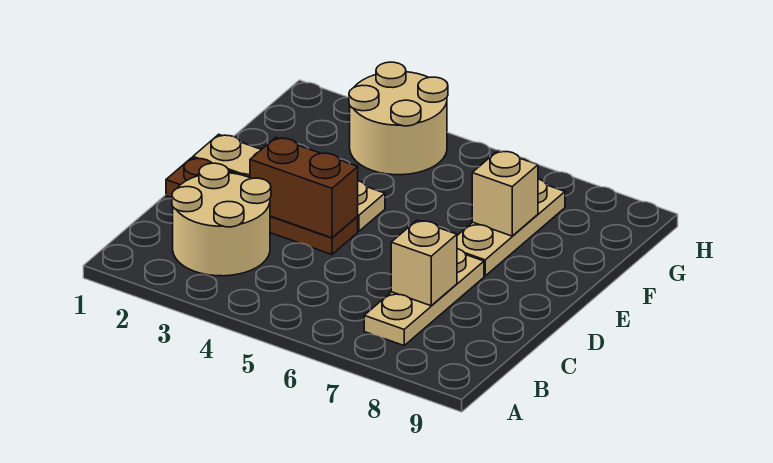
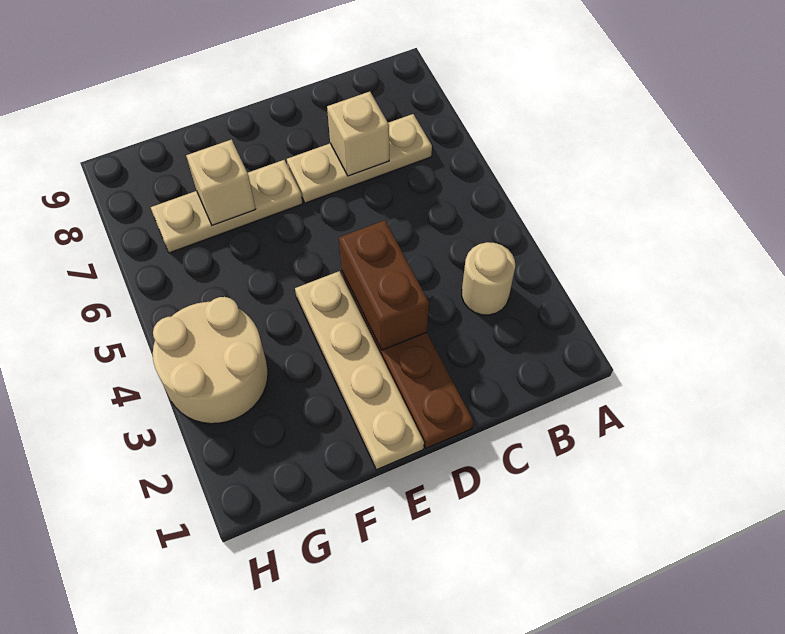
tan 2x2 round brick [172,163,271,276] -> tan 1x1 round brick [462,242,515,315]

